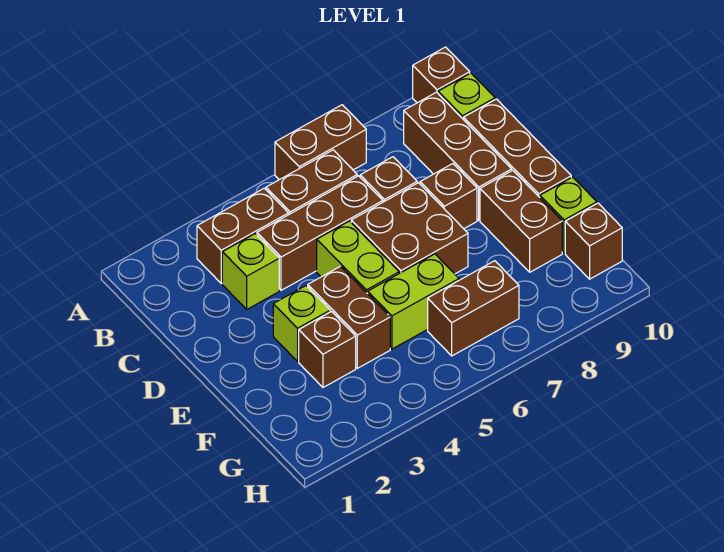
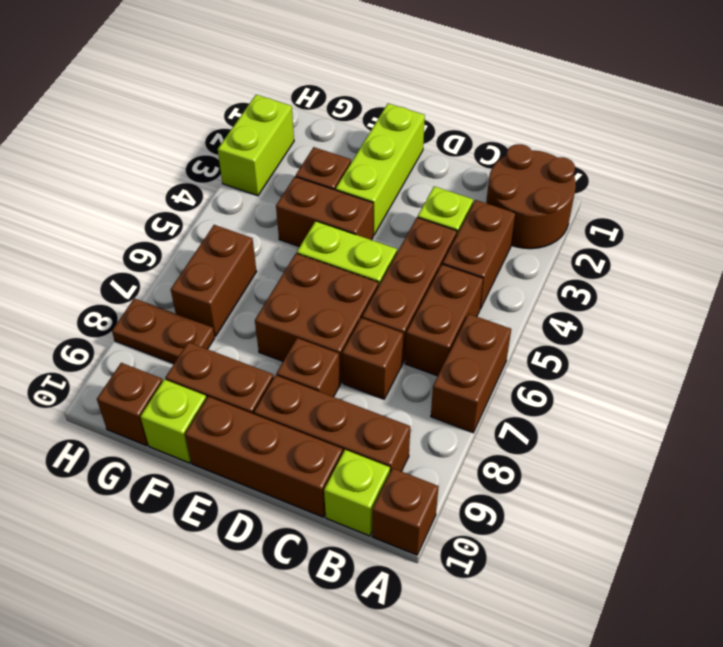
none -> brown 2x2 round brick [486,144,576,249]
lime 1x1 brick [273,286,330,361] -> lime 1x3 brick [336,103,425,235]
lime 1x2 brick [368,254,459,349] -> lime 1x2 brick moved to [218,95,294,196]
none -> brown 1x2 plate [112,298,215,364]

